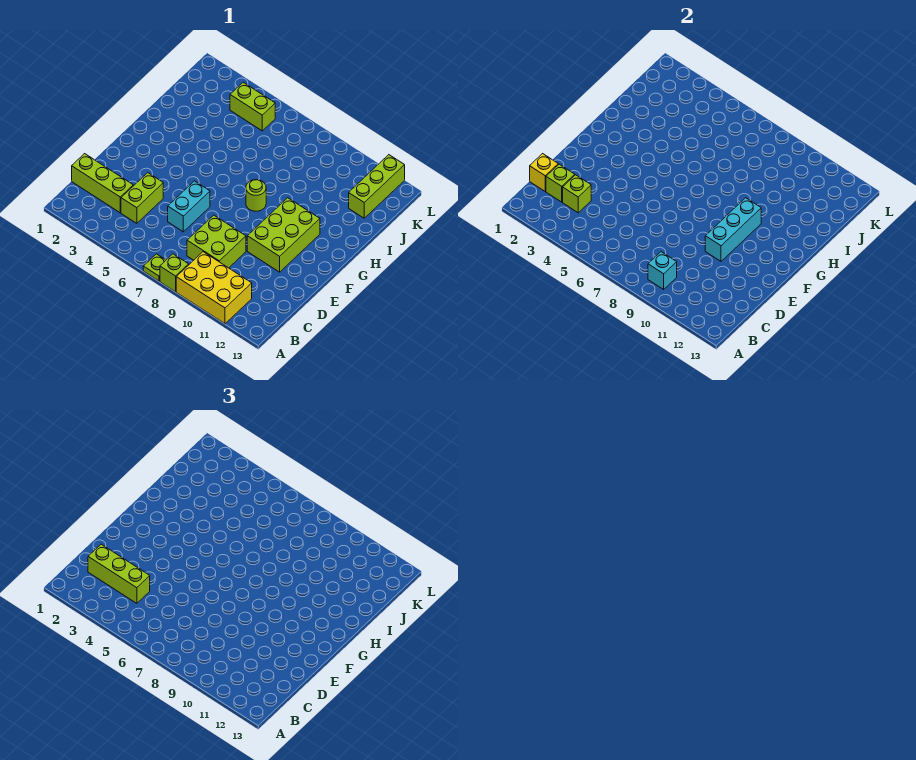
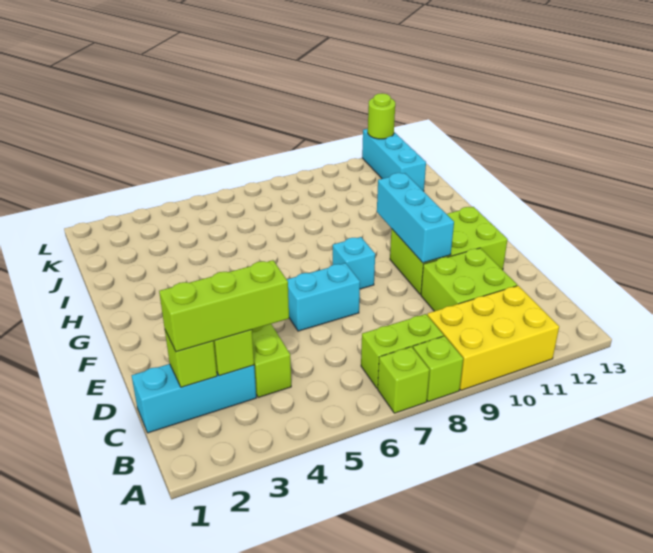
lime 1x1 plate [143,254,166,281] -> lime 1x1 brick [378,347,430,413]
cyan 1x1 brick [648,252,677,289] -> cyan 1x1 brick moved to [333,237,375,289]
lime 1x3 brick [72,154,133,213] -> cyan 1x3 brick [132,364,256,433]
yellow 1x1 brick [530,154,558,191] -> none
lime 2x2 brick [187,215,246,268] -> lime 2x2 brick moved to [421,248,517,311]
cyan 1x2 brick [168,181,210,232] -> cyan 1x2 brick turned to [287,263,360,331]
lime 2x3 brick [247,198,320,272] -> lime 2x3 brick turned to [390,207,508,295]
lime 1x1 round brick [246,180,266,211] -> lime 1x1 round brick moved to [368,93,395,139]
lime 1x3 brick [349,155,405,218] -> cyan 1x3 brick [362,129,426,191]
lime 1x2 brick [230,82,275,131] -> lime 1x2 brick moved to [361,314,444,388]

